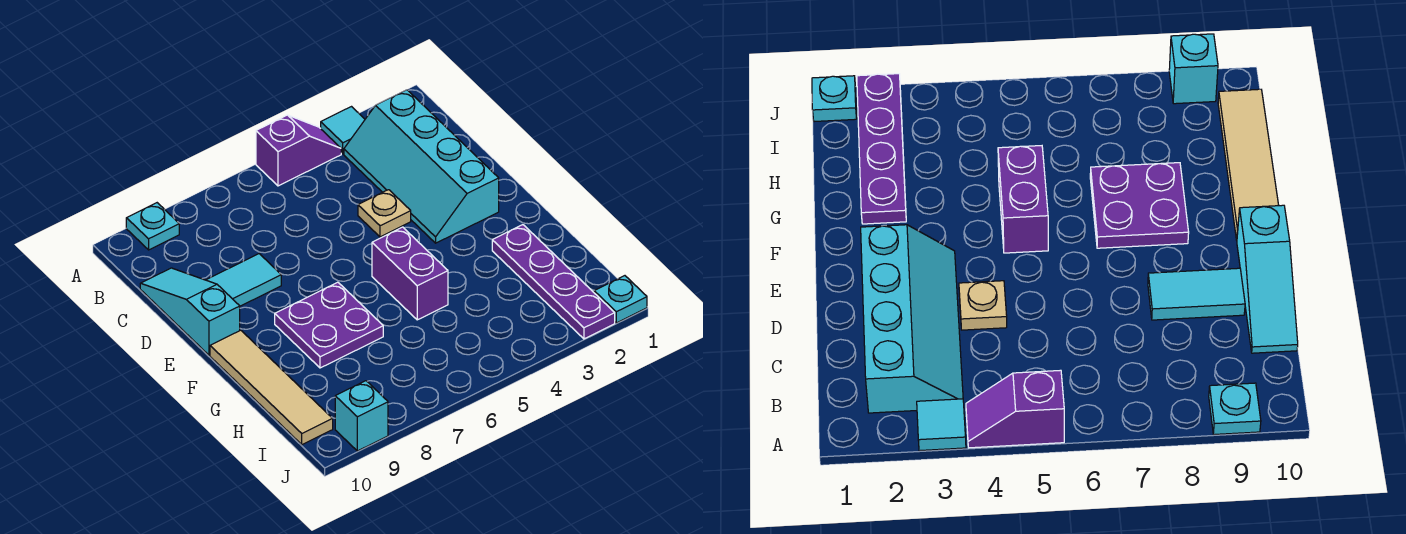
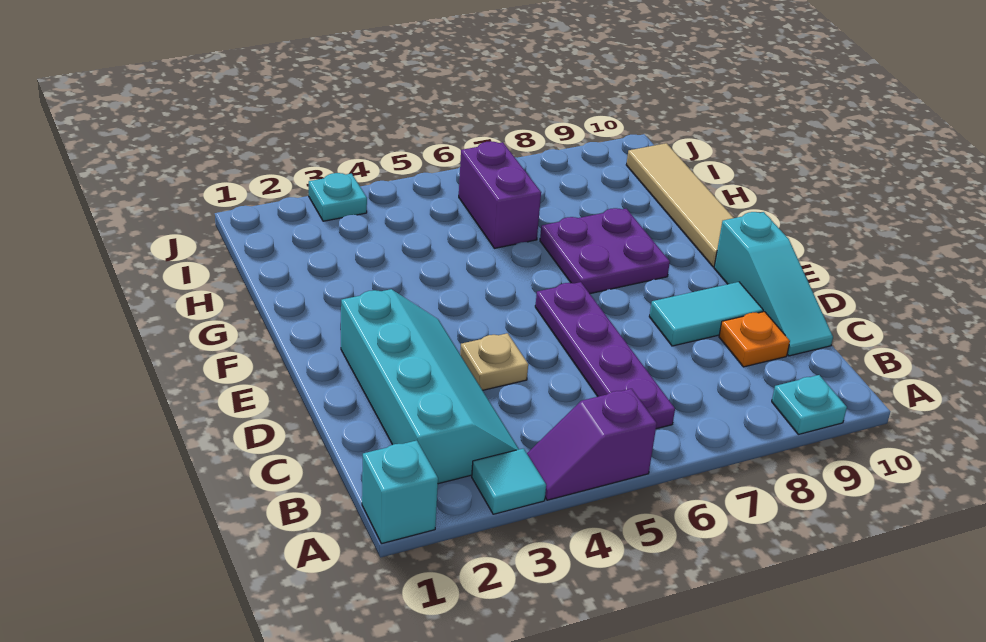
none -> orange 1x1 plate [719,312,790,367]
purple 1x2 brick [372,227,448,320] -> purple 1x2 brick moved to [459,141,541,248]
purple 1x4 plate [492,225,615,339] -> purple 1x4 plate moved to [535,282,675,429]
cyan 1x1 plate [594,276,647,323] -> cyan 1x1 plate moved to [309,173,367,221]
cyan 1x1 brick [335,381,388,451] -> cyan 1x1 brick moved to [362,440,438,544]

